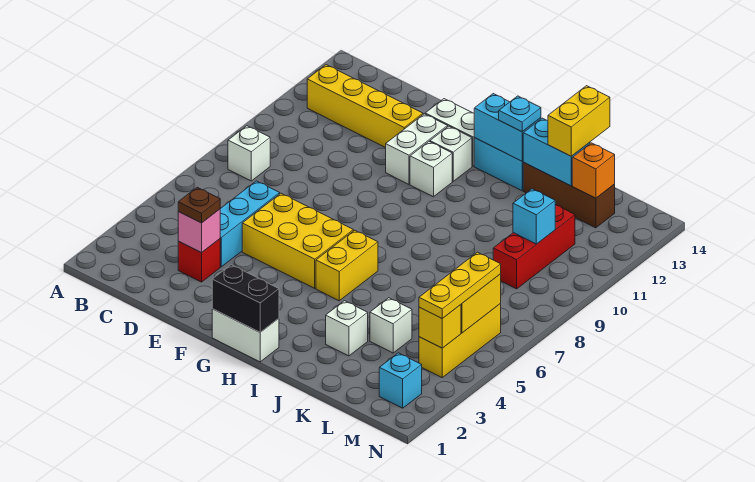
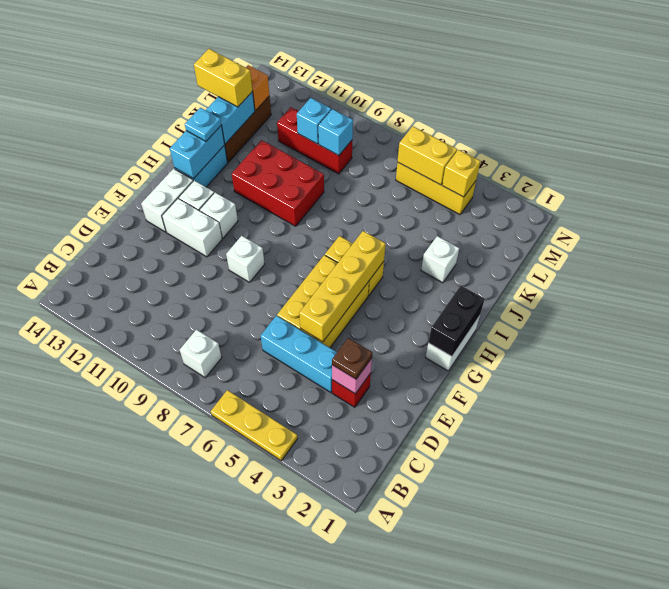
yellow 1x4 brick [307,65,423,148] -> yellow 1x4 brick moved to [299,231,386,342]
none -> red 2x3 brick [232,140,324,226]
white 1x1 brick [370,298,412,353] -> white 1x1 brick moved to [226,236,265,282]
cyan 1x1 brick [379,353,422,408] -> cyan 1x1 brick moved to [318,109,353,155]
yellow 1x3 plate [419,252,501,318] -> yellow 1x3 plate moved to [211,390,297,461]

